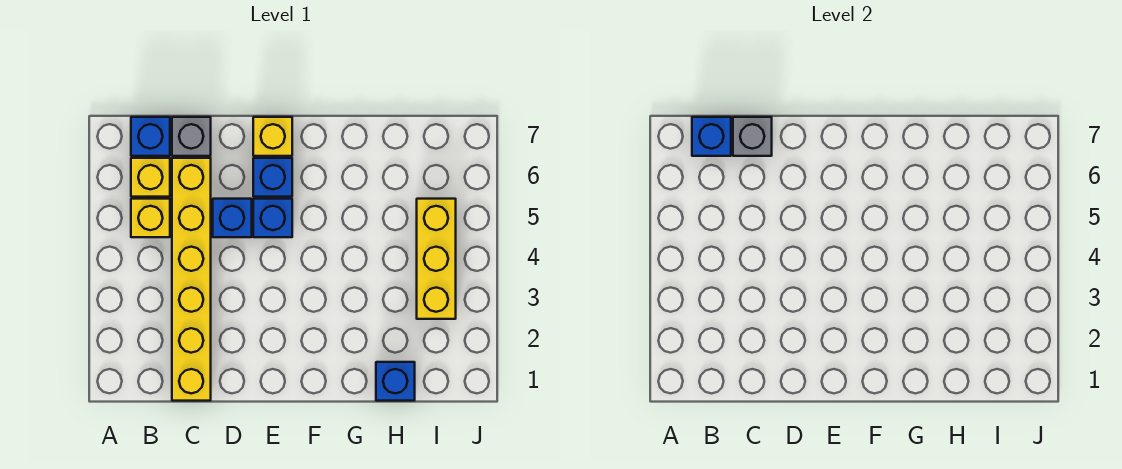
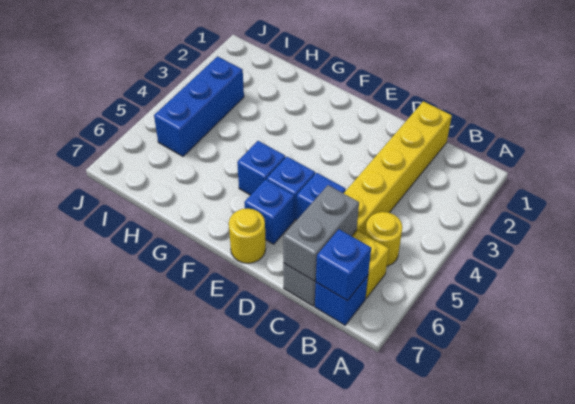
yellow 1x1 brick [131,199,170,237] -> yellow 1x1 round brick [365,212,402,266]
grey 1x1 brick [733,117,772,156] -> grey 1x2 brick [283,185,359,281]
yellow 1x1 brick [253,117,292,156] -> yellow 1x1 round brick [229,209,266,263]
blue 1x1 brick [376,362,415,401] -> blue 1x1 brick moved to [237,141,285,195]
yellow 1x3 brick [417,199,456,319] -> blue 1x3 brick [154,56,244,156]

